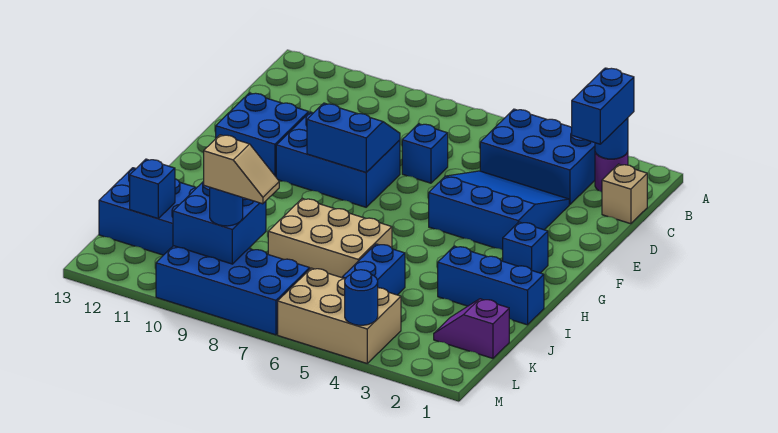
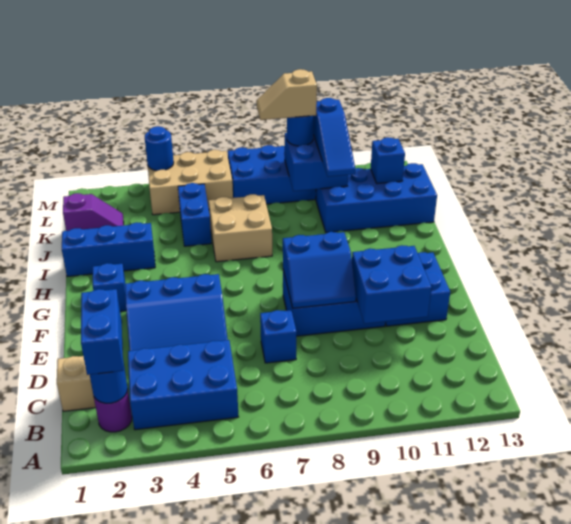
none -> blue 2x2 brick [352,245,432,324]
tan 2x3 brick [268,199,392,278] -> tan 2x2 brick [209,194,272,262]
none -> blue 1x3 slope [313,98,355,177]

